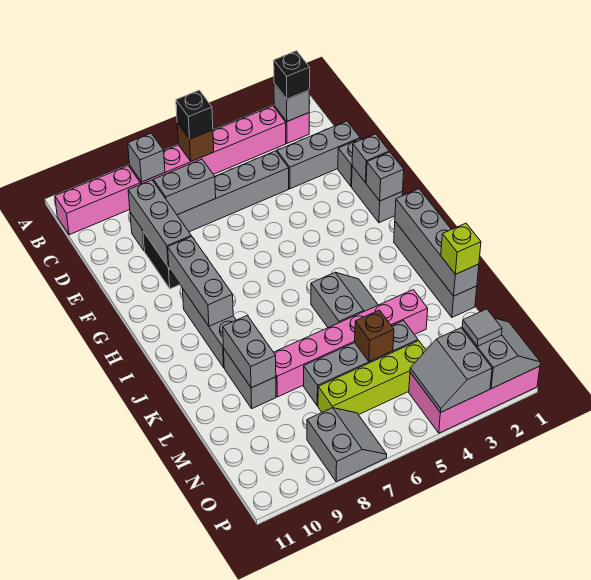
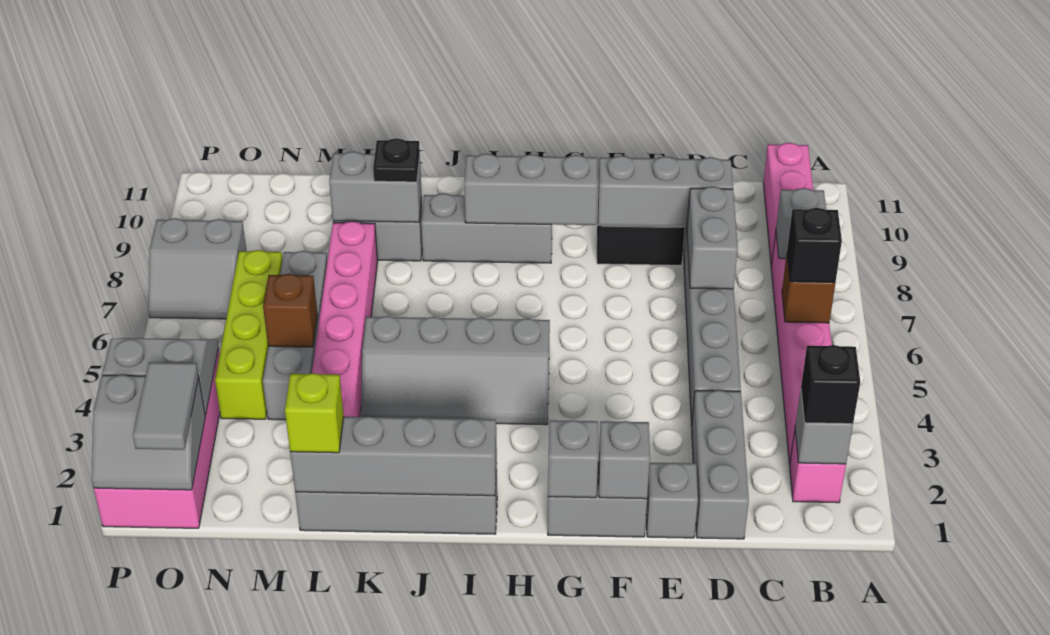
grey 2x2 slope [311,272,378,328] -> grey 2x4 slope [361,316,550,425]
none -> black 1x1 plate [373,138,420,182]
grey 1x1 tile [462,309,502,346] -> grey 1x2 tile [133,362,199,450]

